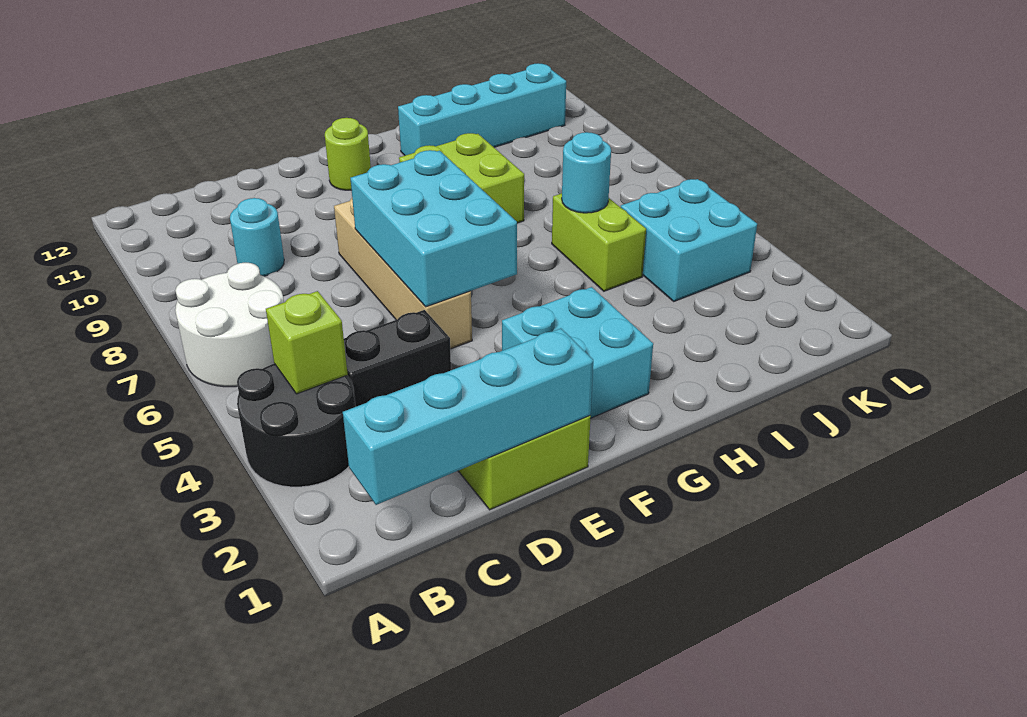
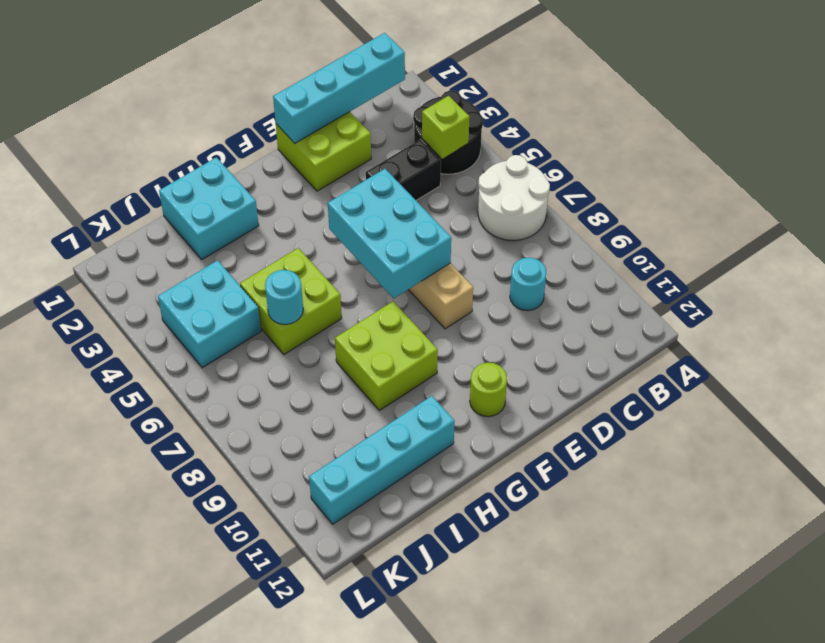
cyan 2x2 brick [502,287,653,418] -> cyan 2x2 brick moved to [159,157,259,259]
lime 1x2 brick [552,193,646,291] -> lime 2x2 brick [240,248,342,354]

